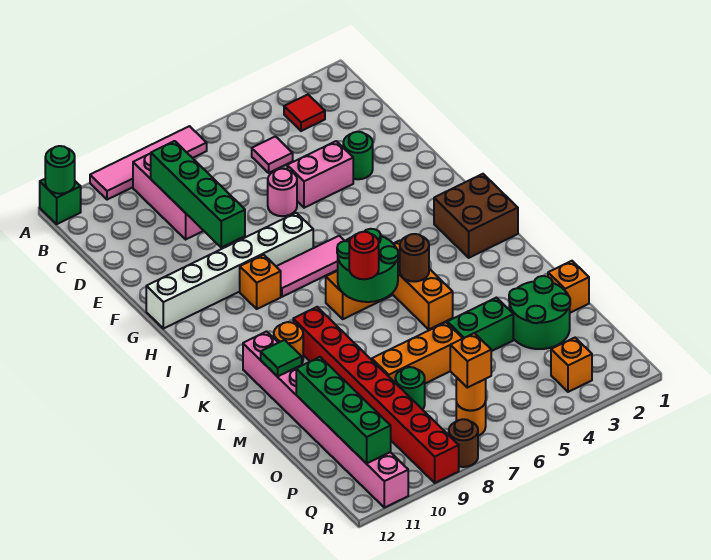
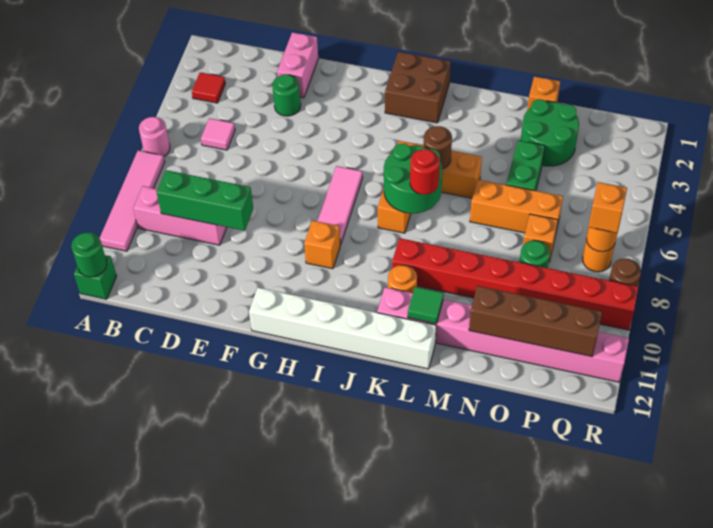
green 1x4 brick [150,141,245,247] -> green 1x3 brick [157,170,253,231]
pink 1x2 brick [287,141,353,208] -> pink 1x2 brick moved to [277,32,318,98]
pink 1x1 round brick [268,169,297,216] -> pink 1x1 round brick moved to [139,117,170,157]
white 1x6 brick [146,213,313,329] -> white 1x6 brick turned to [249,288,436,369]
orange 1x3 brick [372,322,463,383] -> orange 1x3 brick turned to [470,180,563,233]
green 1x4 brick [296,357,391,464] -> brown 1x4 brick [469,286,602,357]
orange 1x1 brick [551,338,592,392] -> orange 1x1 brick moved to [523,214,558,262]

